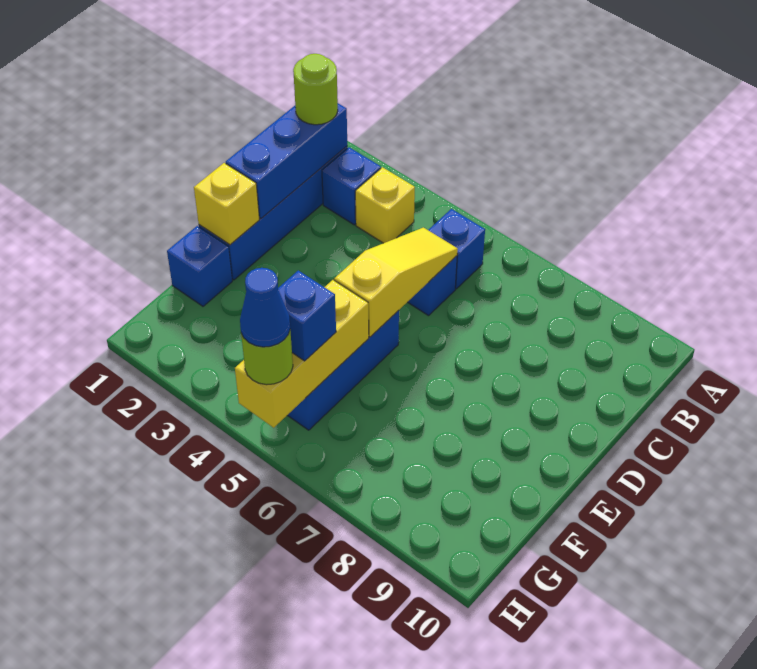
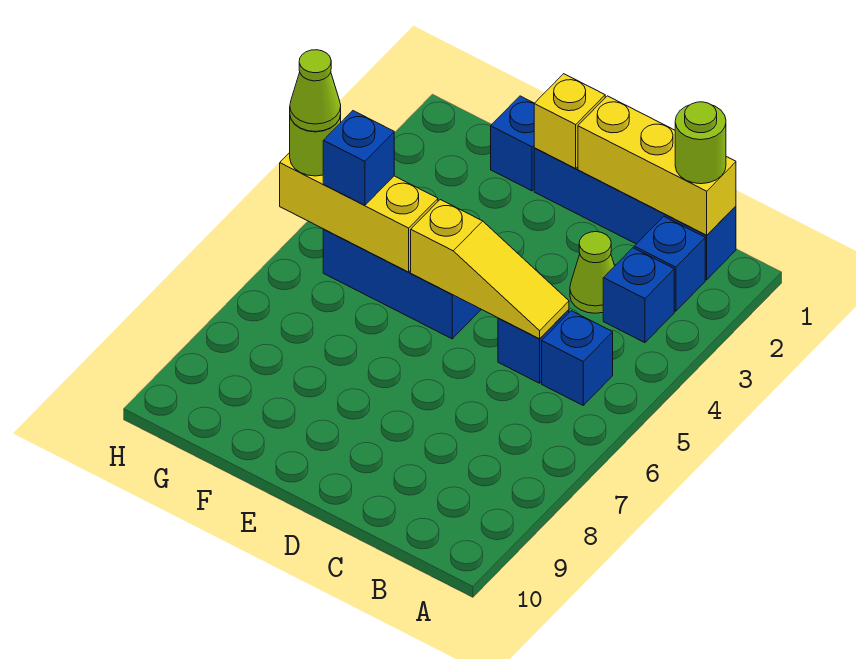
blue 1x3 brick [226,103,347,219] -> yellow 1x3 brick [578,96,736,235]
yellow 1x1 brick [355,167,415,243] -> blue 1x1 brick [603,248,674,343]
none -> lime 1x1 cone [570,232,614,313]
blue 1x1 cone [240,268,290,347] -> lime 1x1 cone [290,50,341,132]

